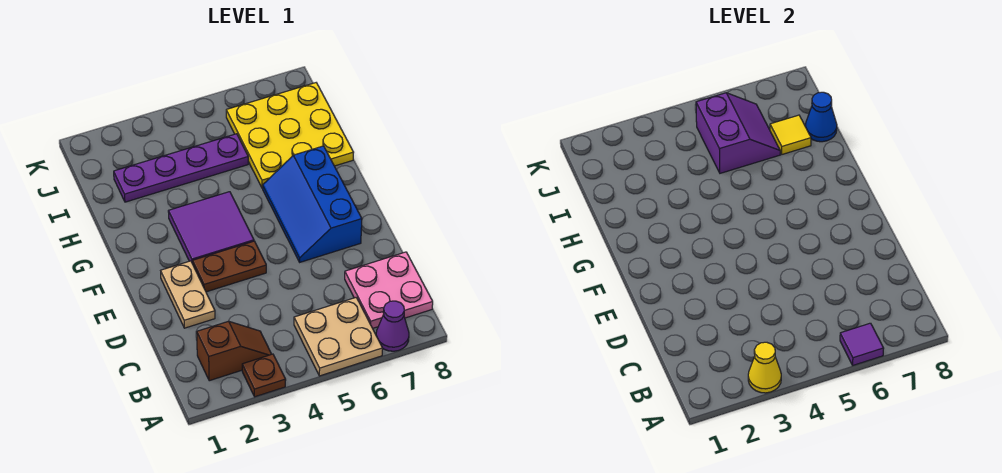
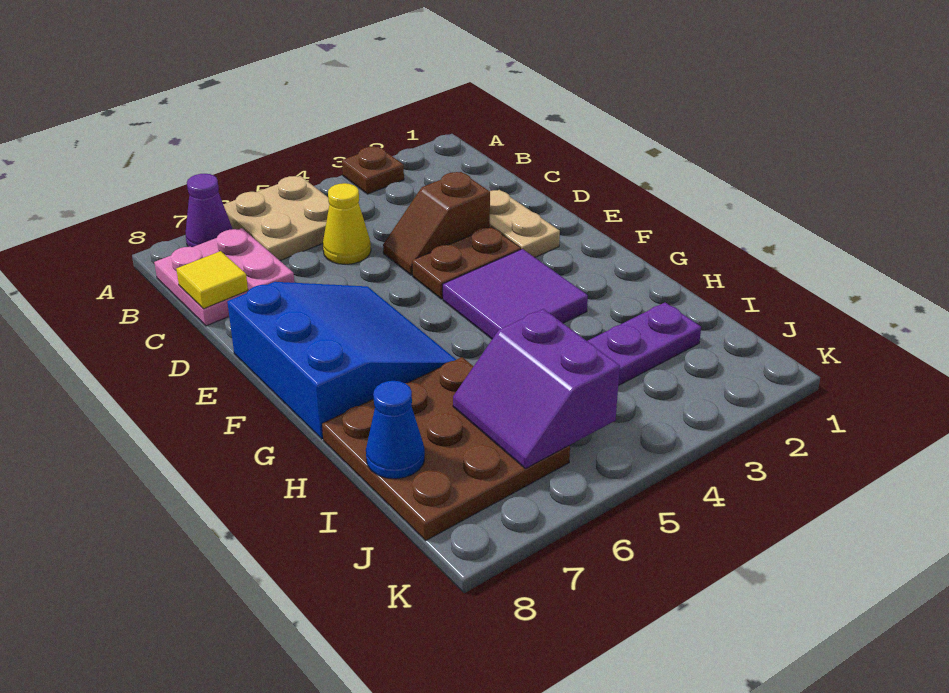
yellow 1x1 cone [748,342,781,393] -> yellow 1x1 cone moved to [323,183,371,264]
purple 1x1 tile [840,323,884,365] -> none
brown 1x2 slope [197,321,271,381] -> brown 1x2 slope moved to [383,172,490,275]
blue 2x3 slope [263,146,362,262] -> blue 3x3 slope [227,282,456,439]
yellow 3x3 plate [226,83,354,188] -> brown 3x3 plate [322,357,570,540]
yellow 1x1 tile [770,115,811,154] -> yellow 1x1 tile moved to [176,251,248,309]

